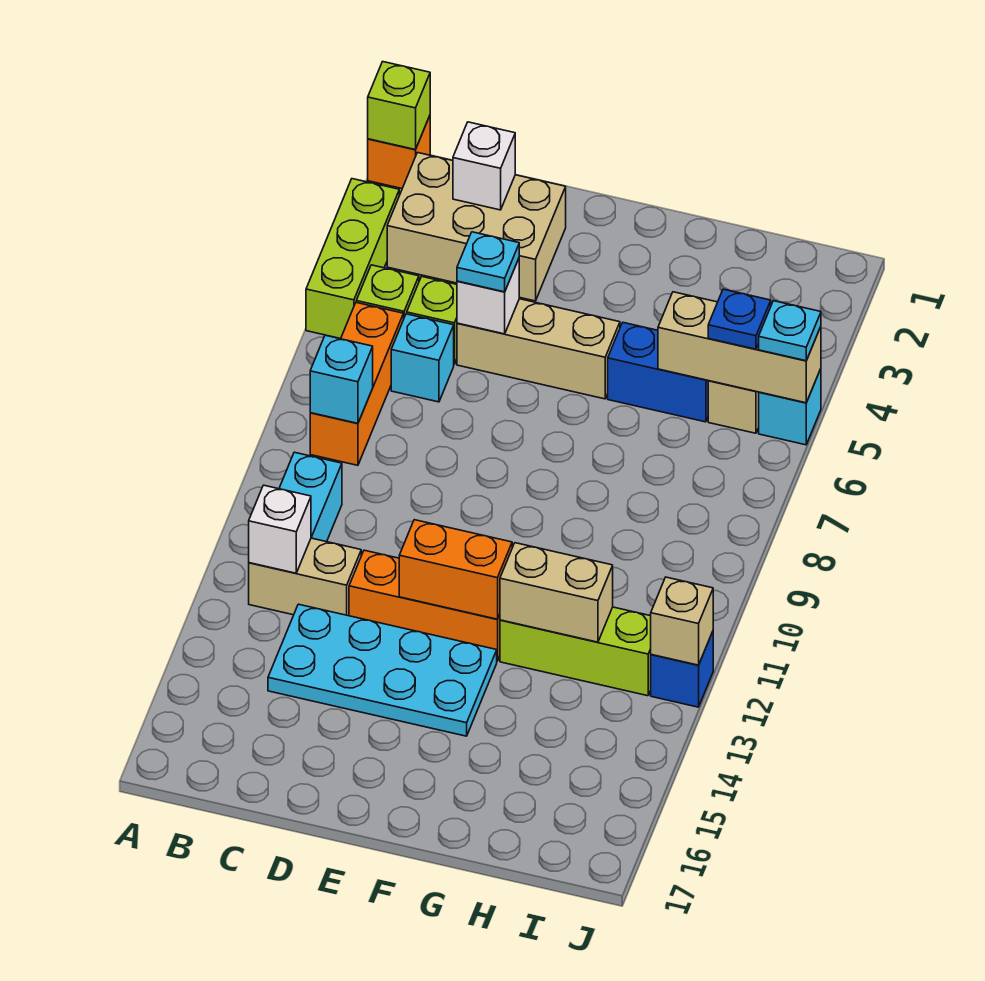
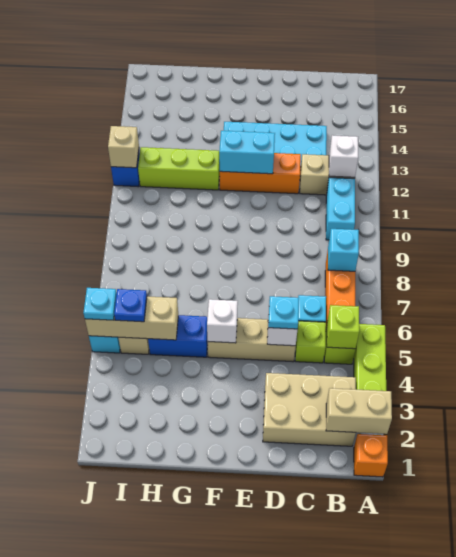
lime 1x1 brick [368,62,430,150] -> lime 1x1 brick moved to [327,305,359,349]
white 1x1 brick [453,122,515,210] -> white 1x1 brick moved to [207,299,238,343]
orange 1x2 brick [399,520,512,619] -> cyan 1x2 brick [219,131,275,174]
tan 1x2 brick [500,543,613,642] -> tan 1x2 brick moved to [326,388,392,434]

